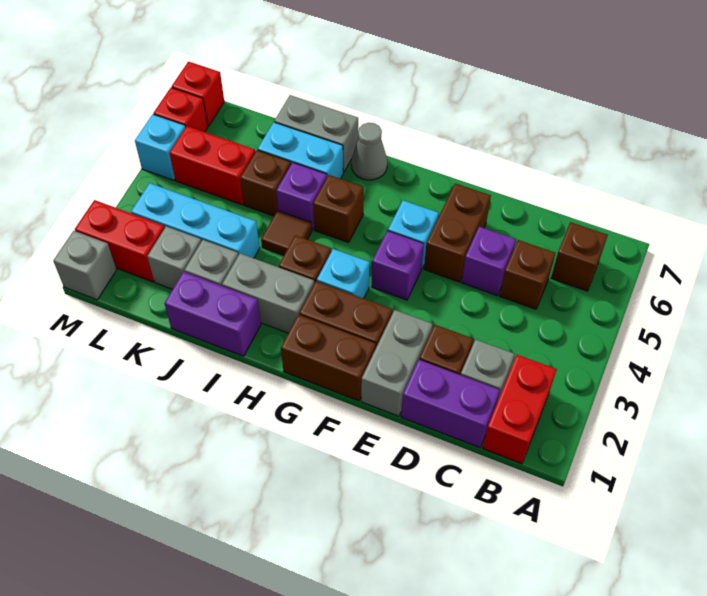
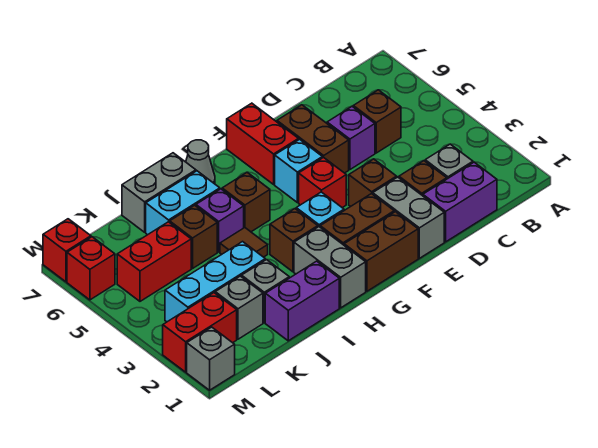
red 1x2 brick [483,355,557,464] -> red 1x2 brick moved to [227,103,299,184]
brown 1x1 brick [551,222,608,291] -> brown 1x1 brick moved to [349,159,397,207]
purple 1x1 brick [372,231,424,300] -> red 1x1 brick [299,157,346,208]
grey 1x2 brick [222,253,314,333] -> grey 1x2 brick turned to [294,227,366,308]
cyan 1x1 brick [135,114,186,180] -> none

